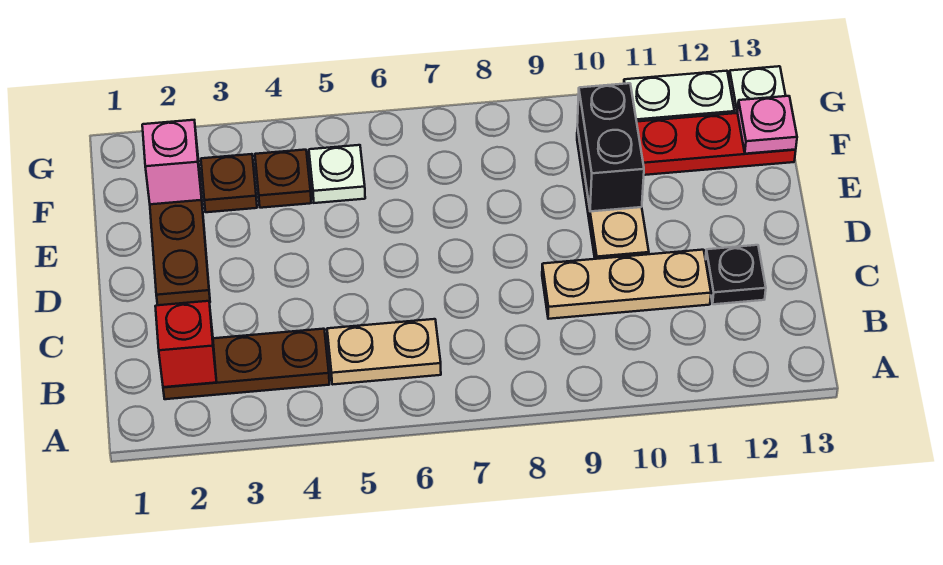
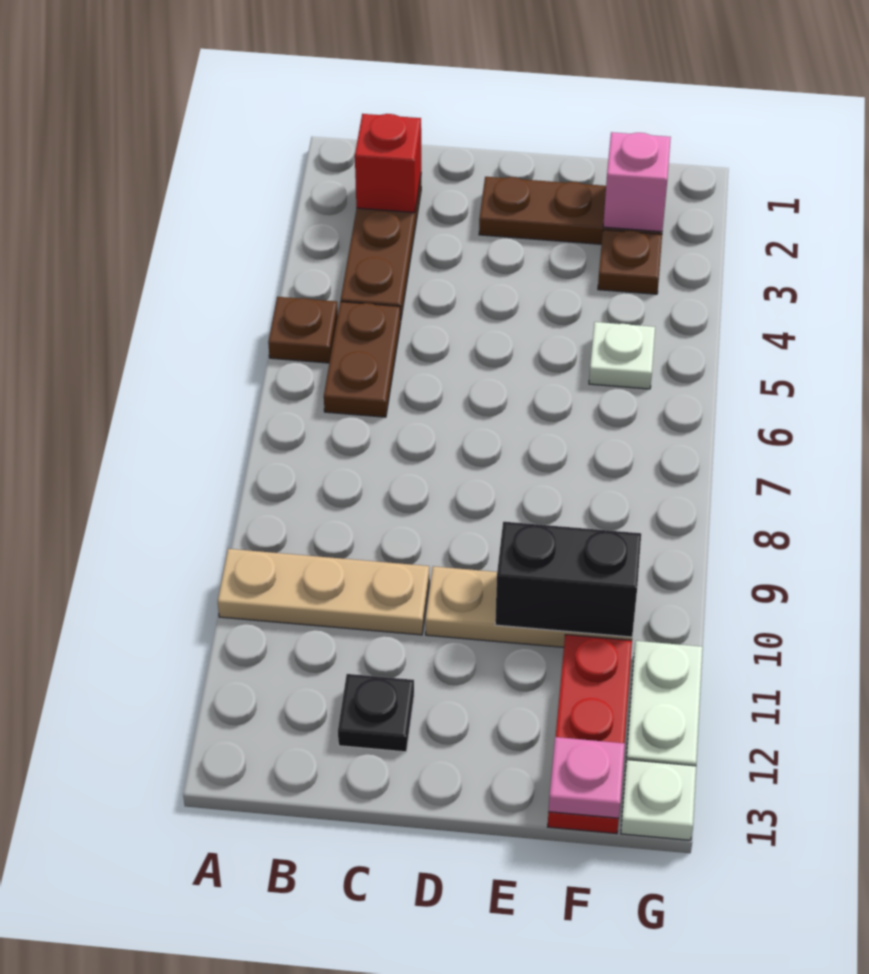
tan 1x2 plate [327,319,441,385] -> brown 1x2 plate [324,302,401,417]
tan 1x3 plate [542,250,711,319] -> tan 1x3 plate turned to [218,549,429,635]
brown 1x1 plate [255,150,311,208] -> brown 1x1 plate moved to [268,297,338,363]

